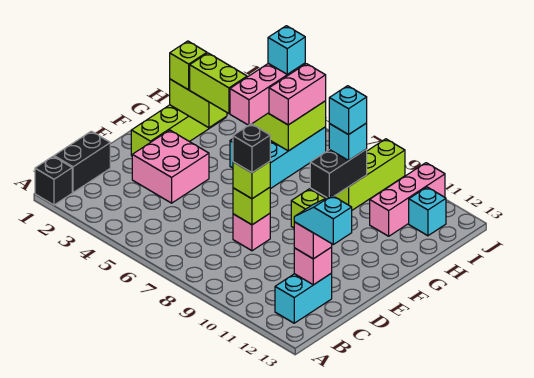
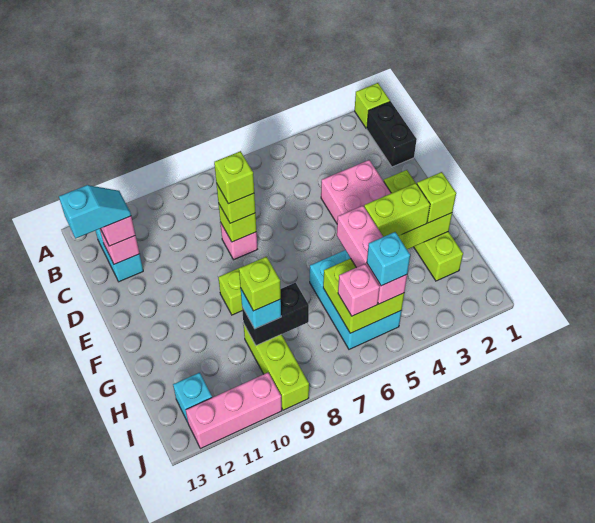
black 1x1 brick [35,156,72,205] -> lime 1x1 brick [355,83,390,129]
black 1x1 brick [233,124,270,173] -> lime 1x1 brick [214,151,254,204]
black 1x2 brick [310,149,367,198] -> black 1x2 brick turned to [242,283,309,345]
pink 1x2 brick [269,64,326,125] -> pink 1x1 brick [338,264,380,316]
cyan 1x1 brick [329,86,367,135] -> lime 1x1 brick [239,257,281,311]
pink 1x3 brick [370,163,445,236] -> pink 1x3 brick turned to [186,373,282,449]

